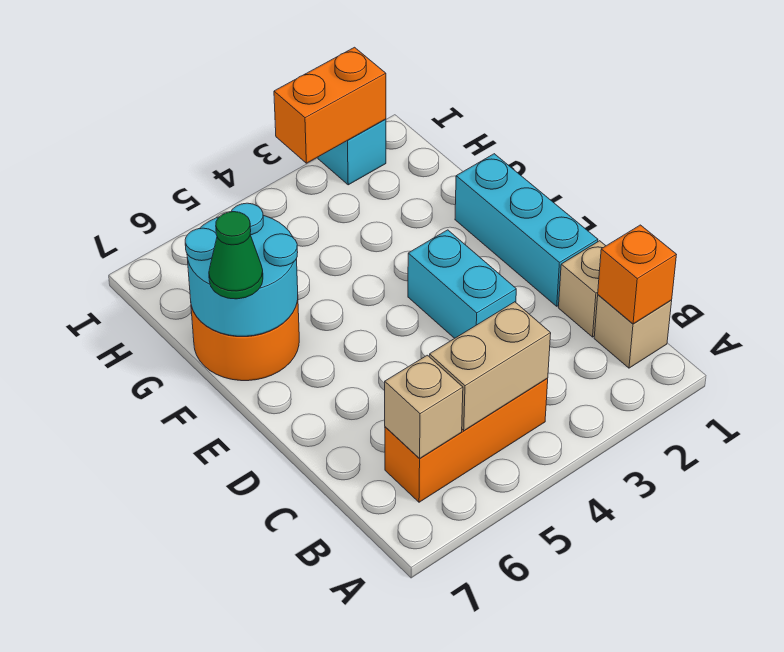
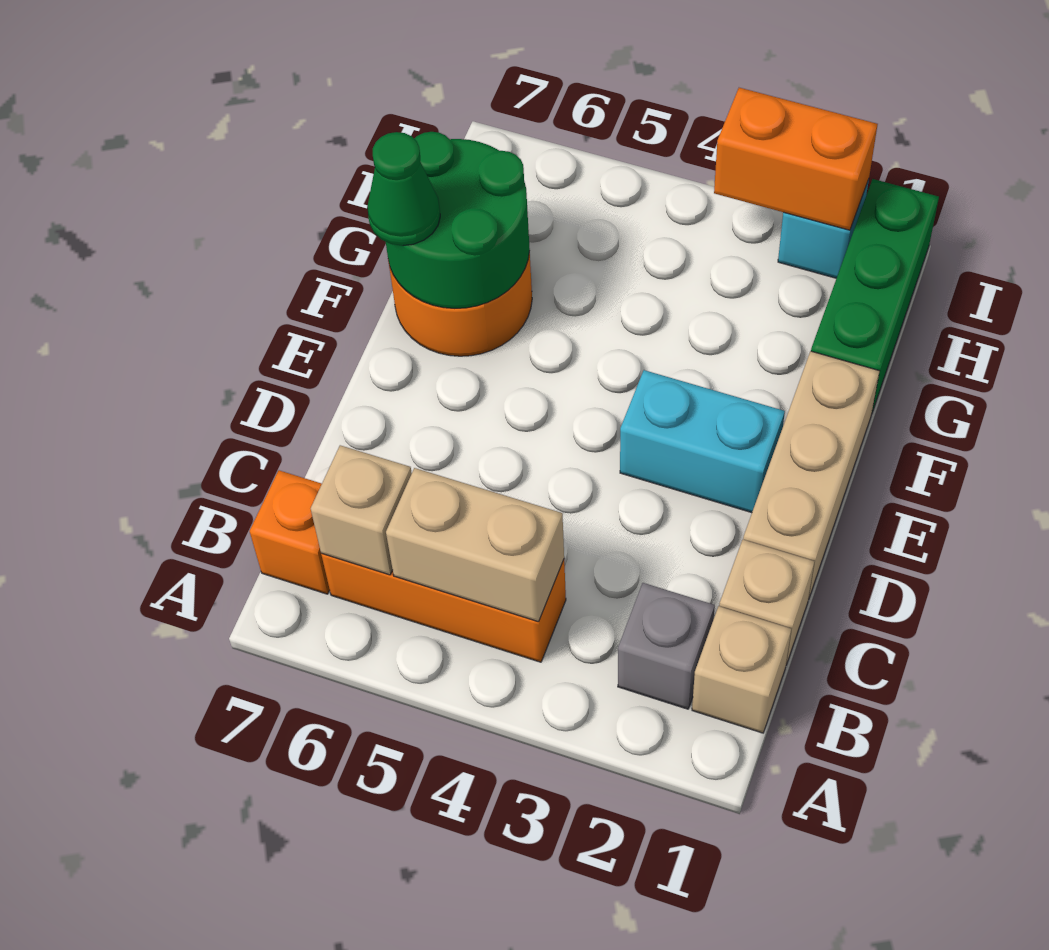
orange 1x1 brick [598,225,676,324] -> orange 1x1 brick moved to [250,470,330,594]
none -> grey 1x1 brick [618,583,715,709]
cyan 1x3 brick [455,154,598,306] -> tan 1x3 brick [743,351,879,600]
cyan 1x2 brick [408,230,516,338] -> cyan 1x2 brick turned to [620,370,785,513]
cyan 2x2 round brick [185,203,298,336] -> green 2x2 round brick [386,132,530,308]
none -> green 1x3 brick [811,179,939,412]

